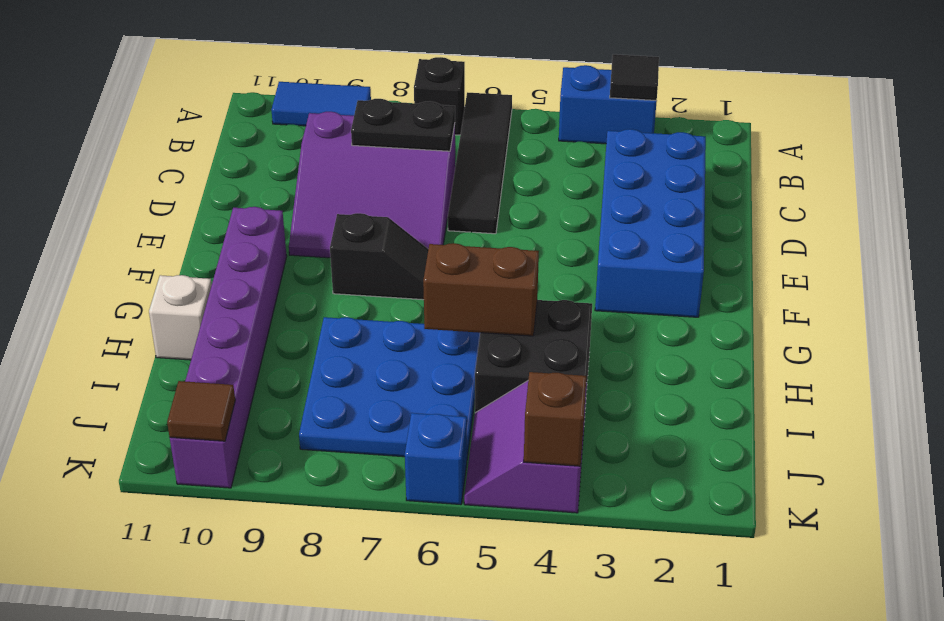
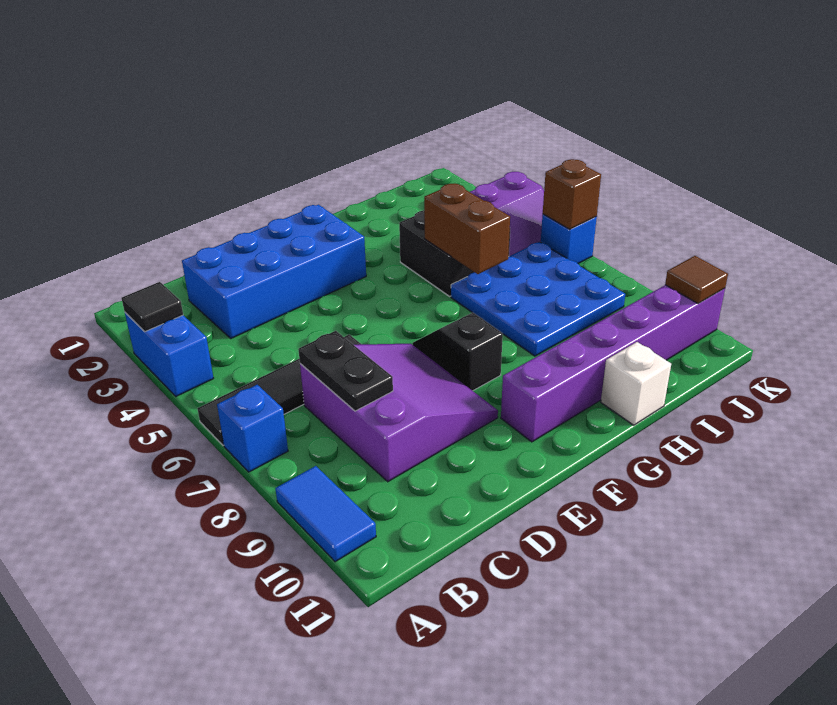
black 1x1 brick [414,57,465,135] -> blue 1x1 brick [217,385,288,472]
brown 1x1 brick [524,372,586,466] -> brown 1x1 brick moved to [543,159,601,229]

